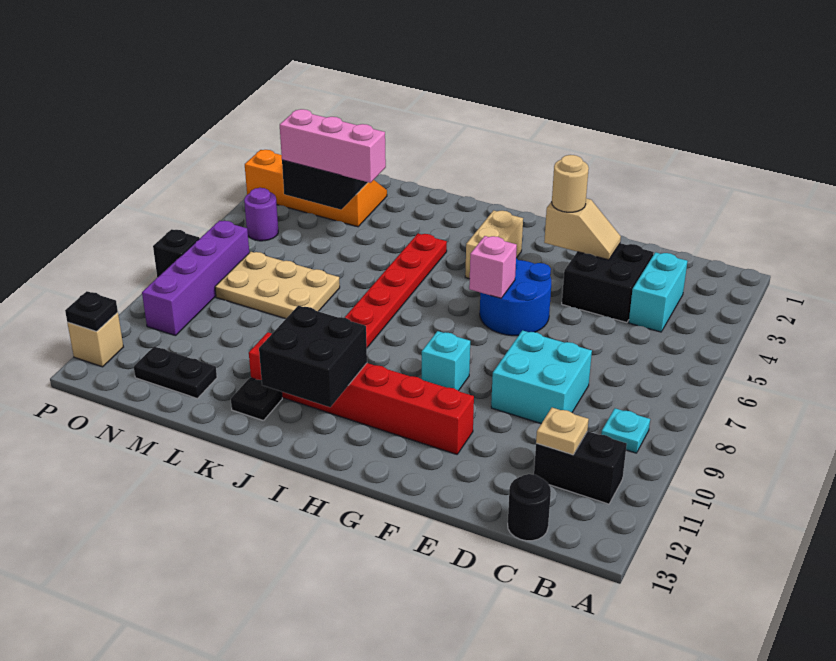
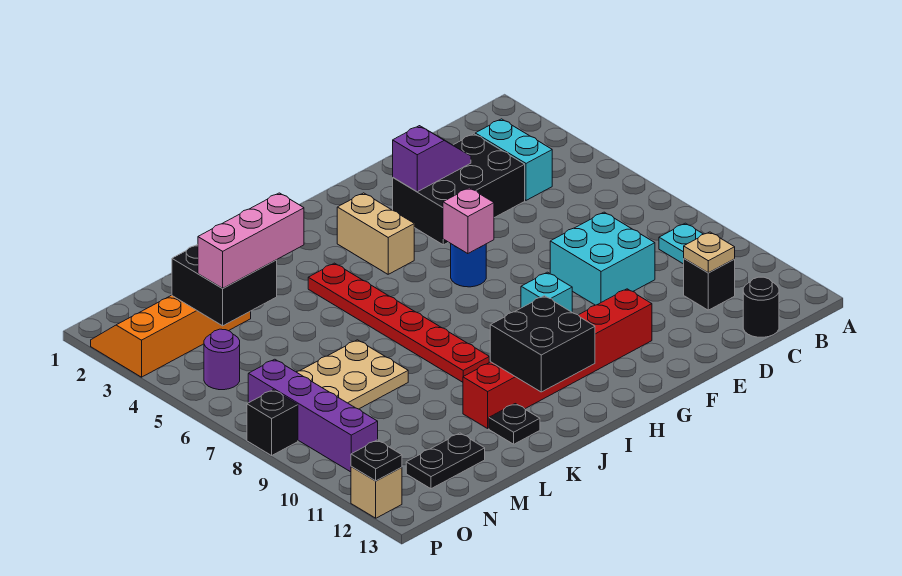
black 1x2 brick [534,431,627,504] -> black 1x1 brick [684,259,735,310]
black 2x2 brick [562,243,654,323] -> black 2x3 brick [393,134,525,245]
tan 1x2 slope [544,198,621,260] -> purple 1x2 slope [393,126,471,192]
tan 1x1 round brick [552,155,589,212] -> none
blue 2x2 round brick [480,258,551,336] -> blue 1x1 round brick [451,244,486,287]

